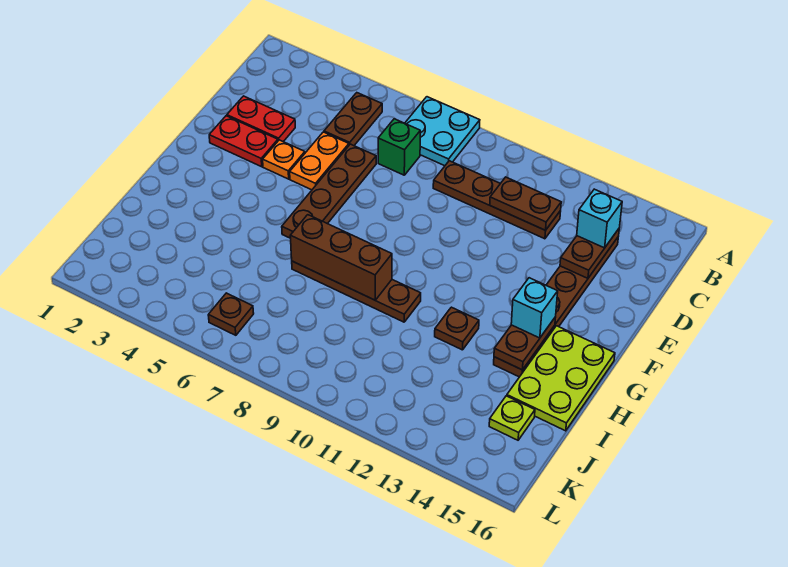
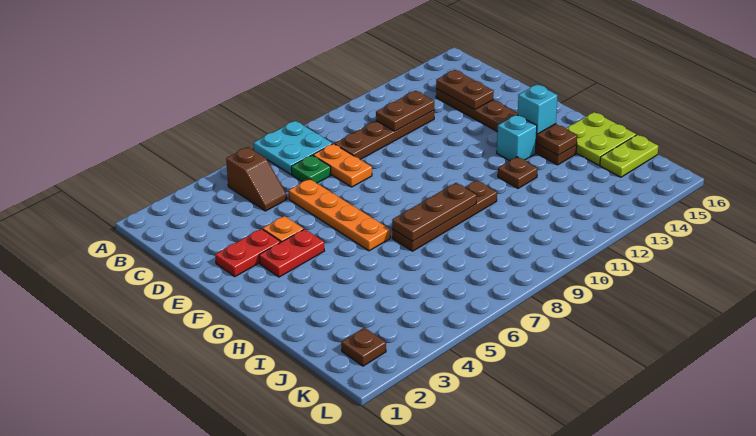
brown 1x2 plate [324,93,382,146] -> brown 1x2 slope [226,147,287,211]
green 1x1 brick [378,119,420,175] -> green 1x1 plate [291,155,331,183]
cyan 1x1 brick [577,189,622,248] -> cyan 1x1 brick moved to [497,115,537,161]
red 1x2 plate [227,96,295,142] -> red 1x2 plate moved to [259,229,324,277]
orange 1x2 plate [290,132,349,190] -> orange 1x2 plate moved to [313,144,372,187]
brown 1x4 plate [282,144,376,238] -> orange 1x4 plate [289,179,390,251]
lime 2x3 plate [507,326,615,431] -> lime 2x2 plate [566,112,636,165]
brown 1x3 brick [290,215,392,300] -> brown 1x3 plate [392,183,477,242]
lime 1x1 plate [489,396,535,440] -> lime 1x2 plate [600,135,658,177]
brown 1x1 plate [208,293,254,335] -> brown 1x1 plate moved to [341,328,386,366]

